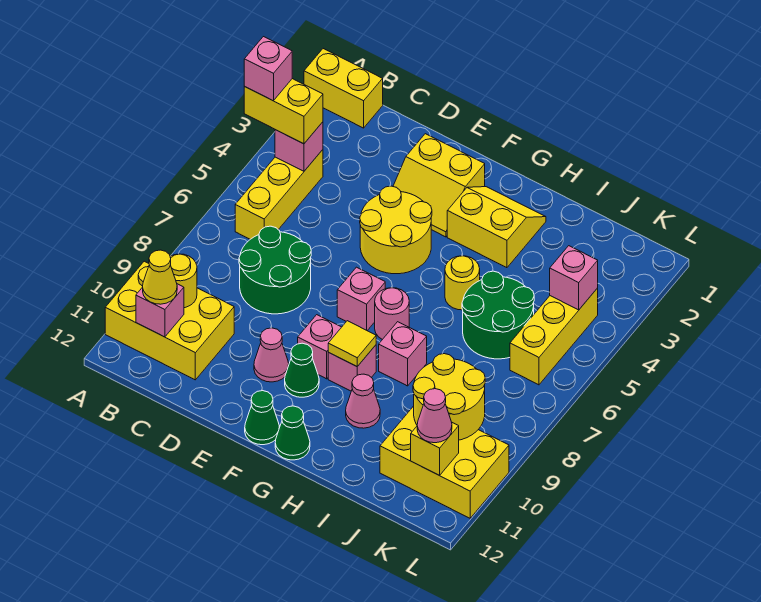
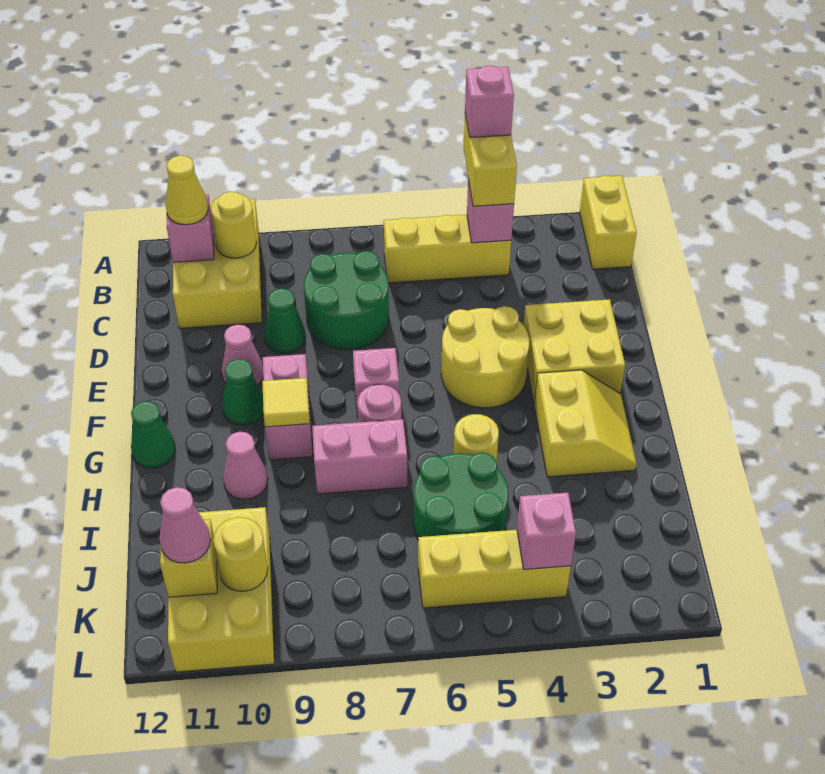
yellow 2x2 slope [393,134,485,237] -> yellow 2x2 brick [523,299,625,404]
green 1x1 cone [245,391,279,445] -> green 1x1 cone moved to [264,288,306,354]
pink 1x1 brick [379,322,427,386] -> pink 1x2 brick [312,419,407,494]
yellow 2x2 round brick [413,354,485,440] -> yellow 1x1 round brick [213,517,268,591]

